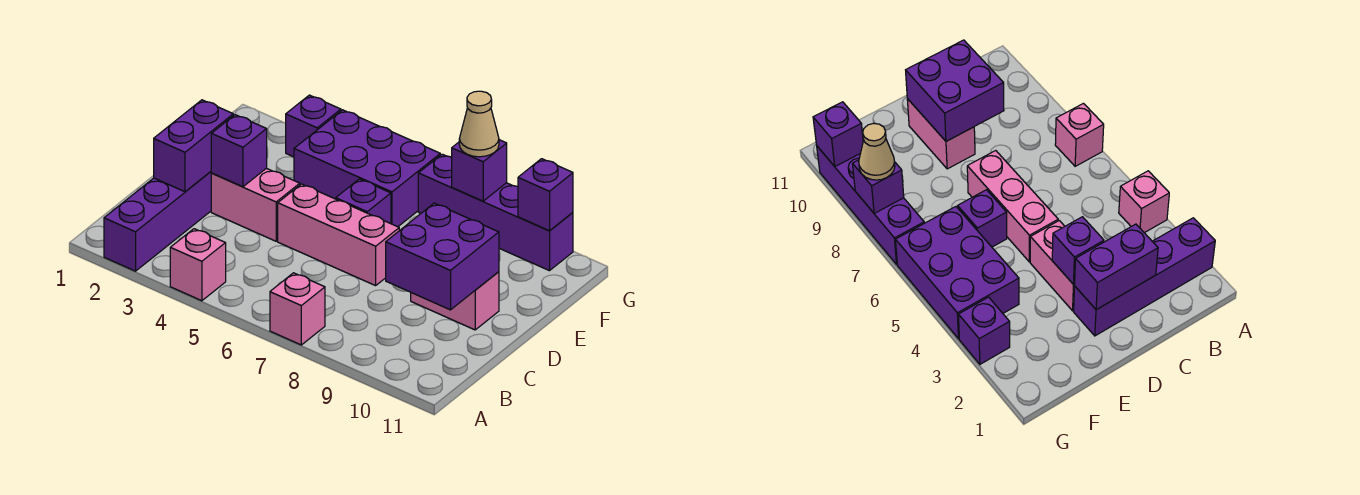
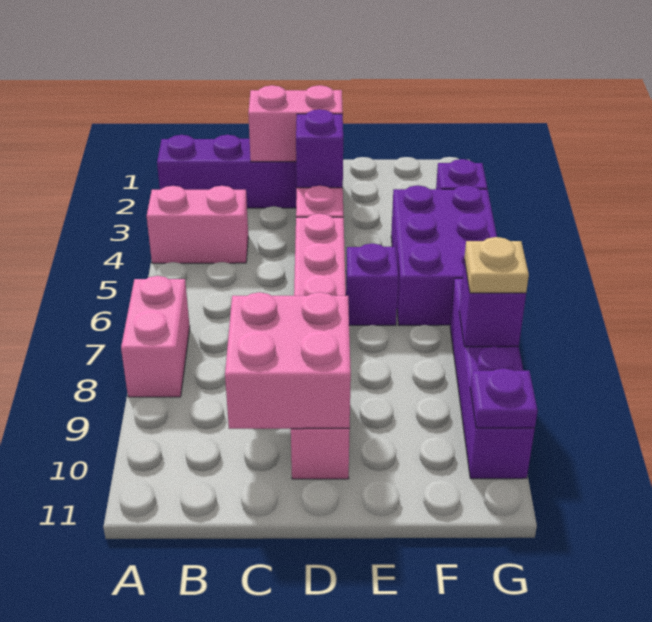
pink 1x1 brick [170,229,226,301] -> pink 1x2 brick [147,186,248,263]
pink 1x1 brick [270,273,325,345] -> pink 1x2 brick [121,276,190,397]
purple 1x2 brick [154,100,233,192] -> pink 1x2 brick [248,85,343,162]
purple 2x2 brick [386,203,499,310] -> pink 2x2 brick [225,292,351,429]
tan 1x1 cone [459,91,499,157] -> tan 1x1 plate [464,237,529,293]
purple 1x1 brick [518,159,573,231] -> purple 1x1 plate [470,368,538,428]

